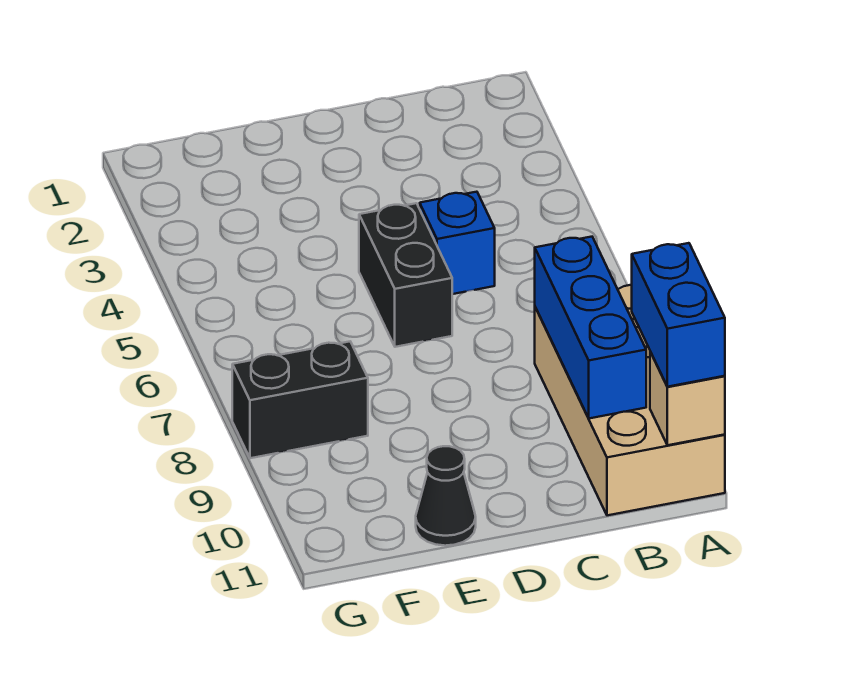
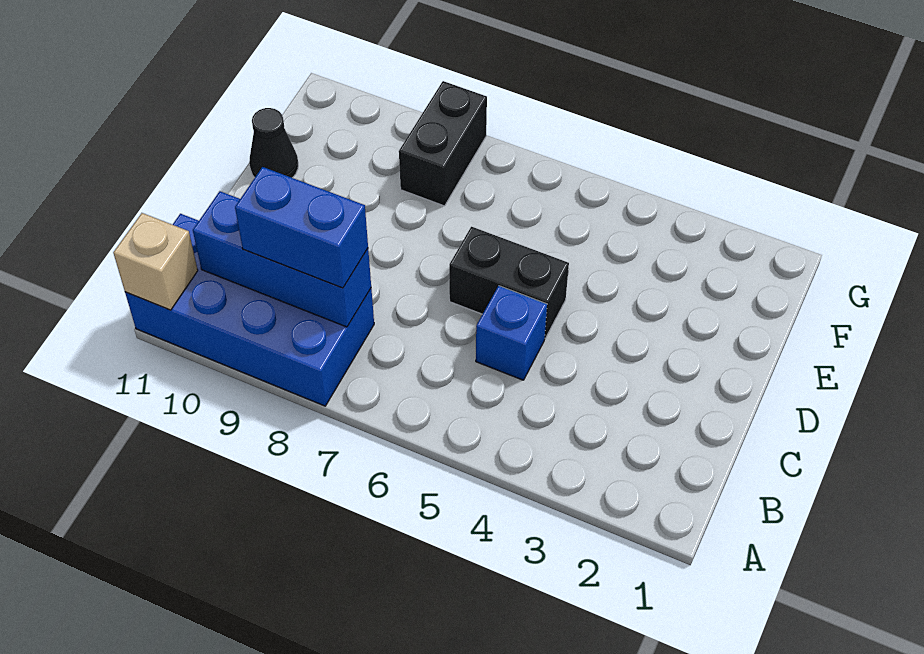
tan 2x4 brick [535,285,725,515] -> blue 2x4 brick [125,214,374,406]
blue 1x2 brick [632,243,725,387] -> blue 1x2 brick moved to [235,167,368,288]

